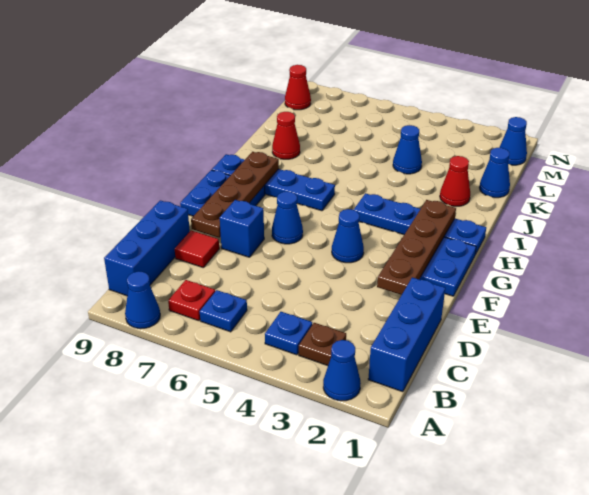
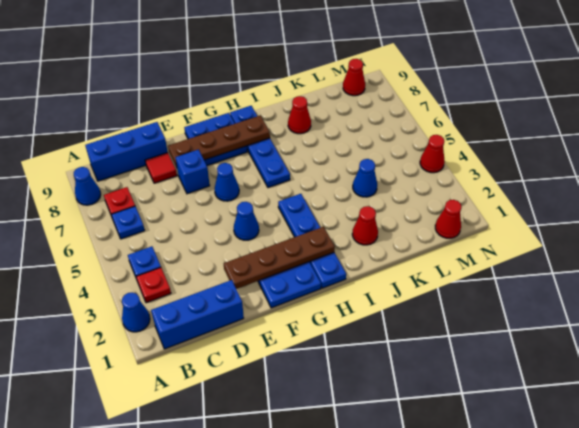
brown 1x1 plate [299,323,346,366] -> red 1x1 plate [136,268,171,303]
blue 1x1 cone [479,148,510,198] -> none
blue 1x1 cone [499,117,527,165] -> red 1x1 cone [435,200,462,238]
none -> red 1x1 cone [420,135,445,173]

